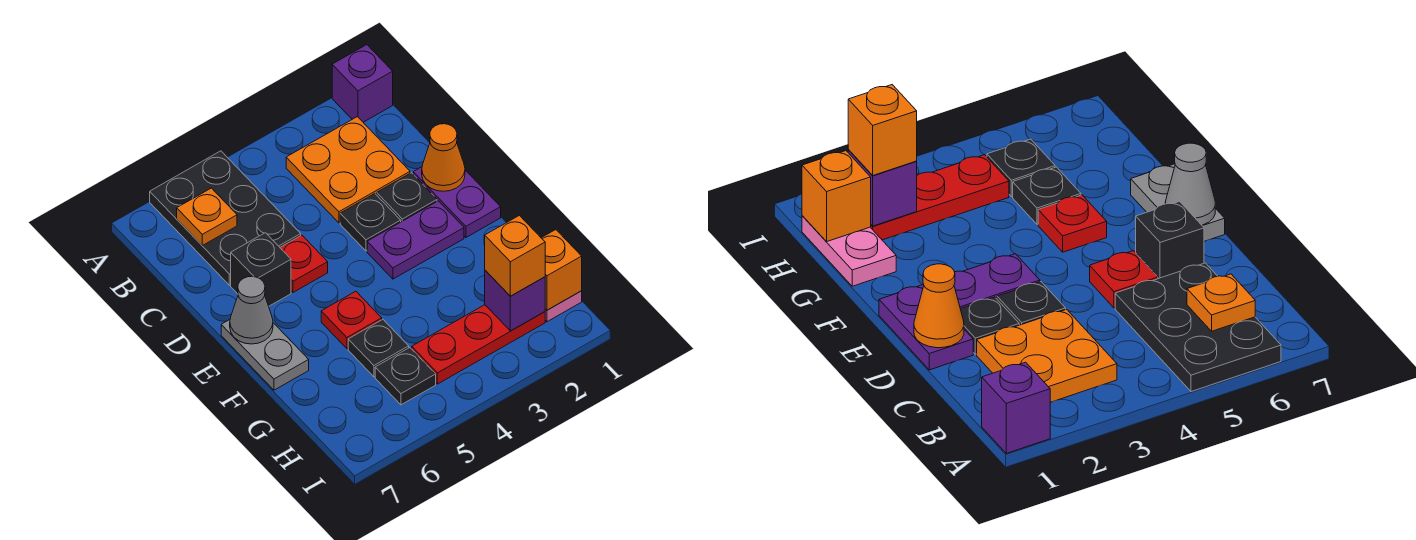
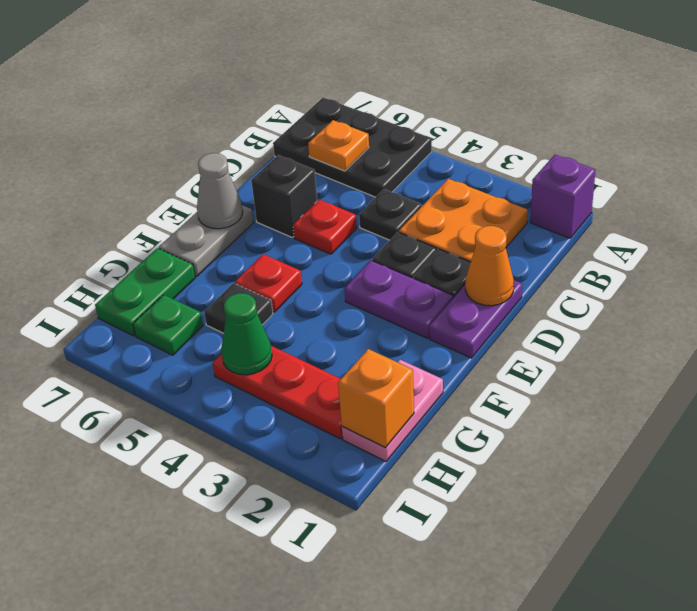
black 2x3 plate [150,151,301,285] -> black 2x3 plate turned to [273,97,432,197]
none -> green 1x2 plate [95,248,195,336]
purple 1x1 brick [485,270,545,331] -> none
orange 1x1 brick [485,216,545,296] -> none
none -> green 1x1 cone [221,293,272,375]
black 1x1 plate [375,348,436,405] -> black 1x1 plate moved to [359,189,421,240]
none -> green 1x1 plate [133,295,203,355]

